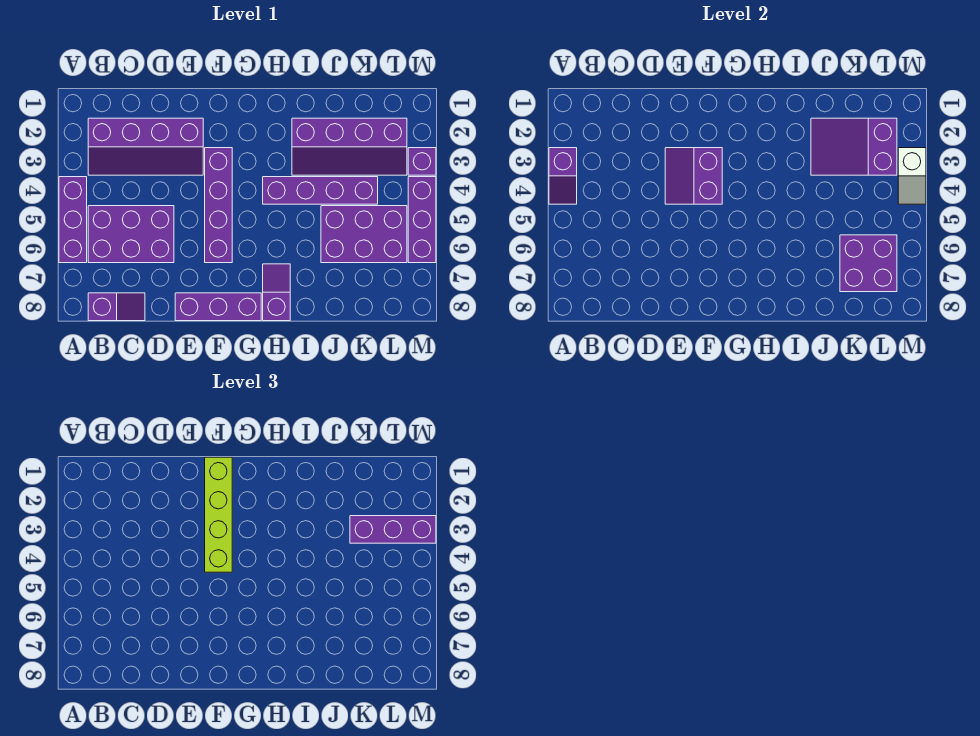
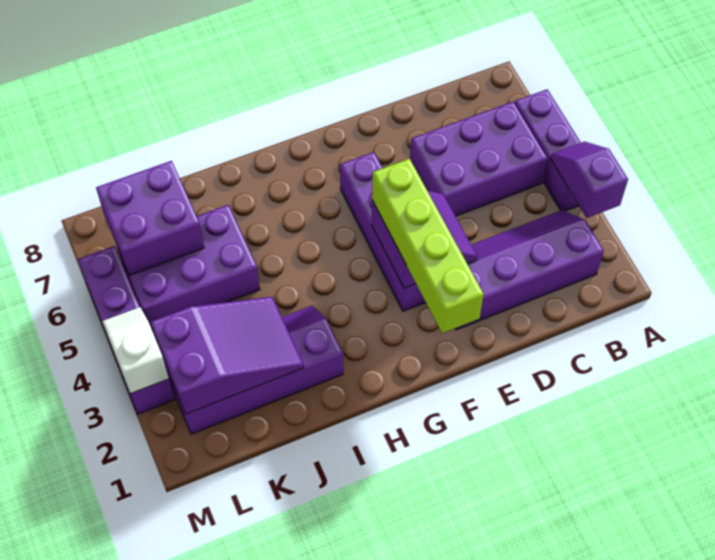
purple 1x2 slope [88,293,145,321] -> none
purple 1x3 brick [175,293,261,321] -> none
purple 1x4 brick [263,177,378,204] -> none
purple 1x2 slope [263,264,290,321] -> none
purple 1x3 brick [350,516,436,543] -> none

